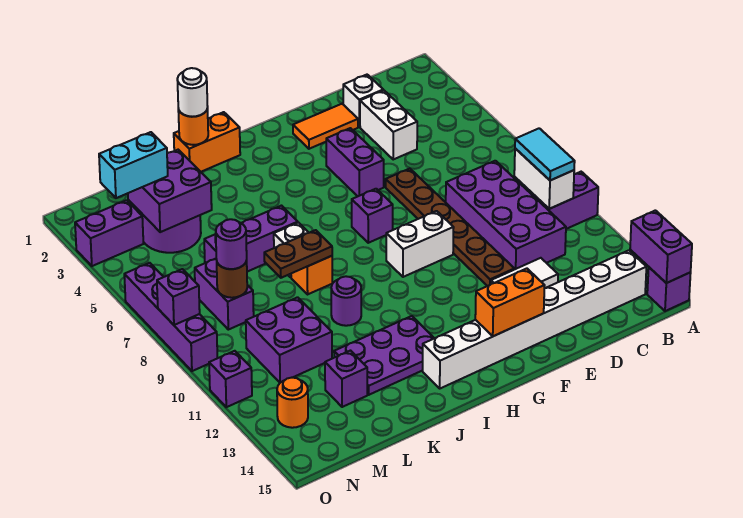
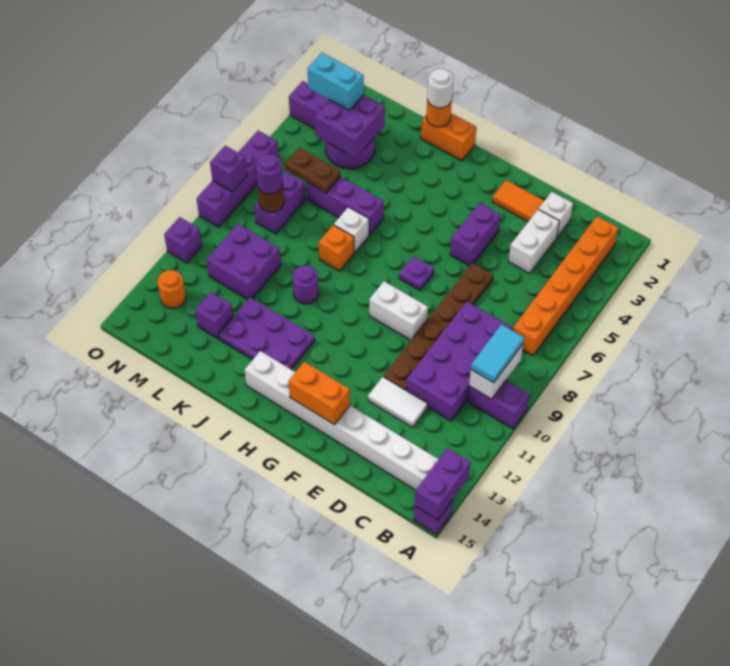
none -> orange 1x6 brick [513,216,619,356]
purple 1x1 brick [352,189,393,243] -> purple 1x1 plate [399,256,434,291]
brown 1x2 plate [264,230,332,278] -> brown 1x2 plate moved to [285,147,341,193]

